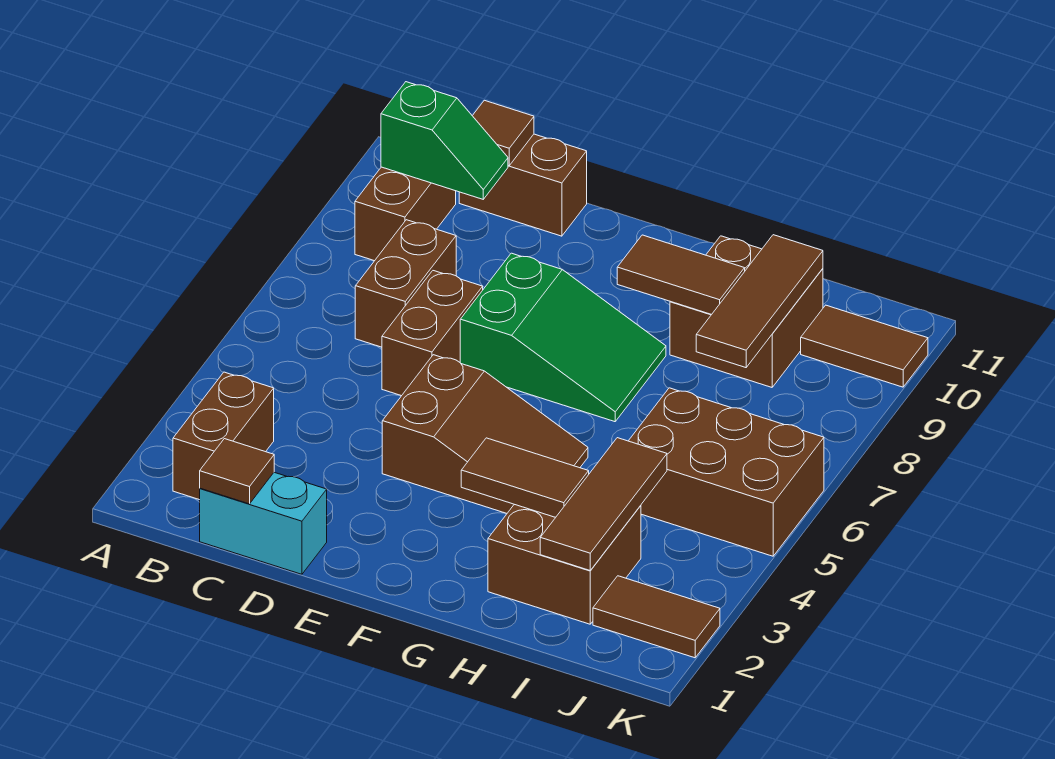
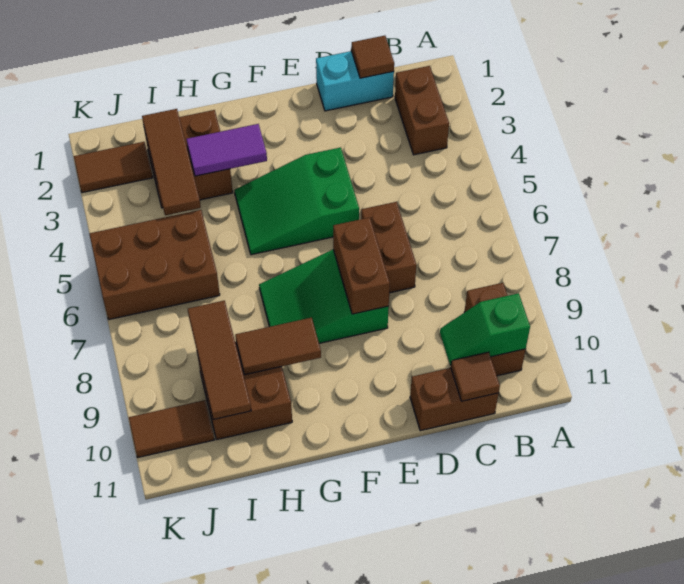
brown 1x2 brick [355,220,456,347] -> brown 1x2 brick moved to [333,217,390,314]
brown 2x3 slope [382,355,588,513] -> green 2x3 slope [234,147,359,255]
brown 1x2 tile [461,438,589,517] -> purple 1x2 tile [187,124,267,176]

